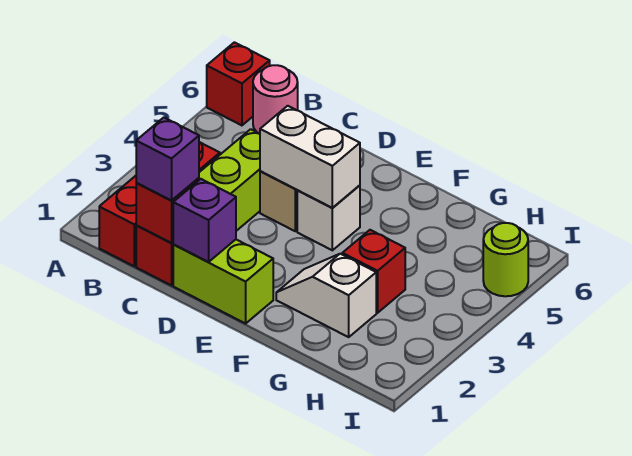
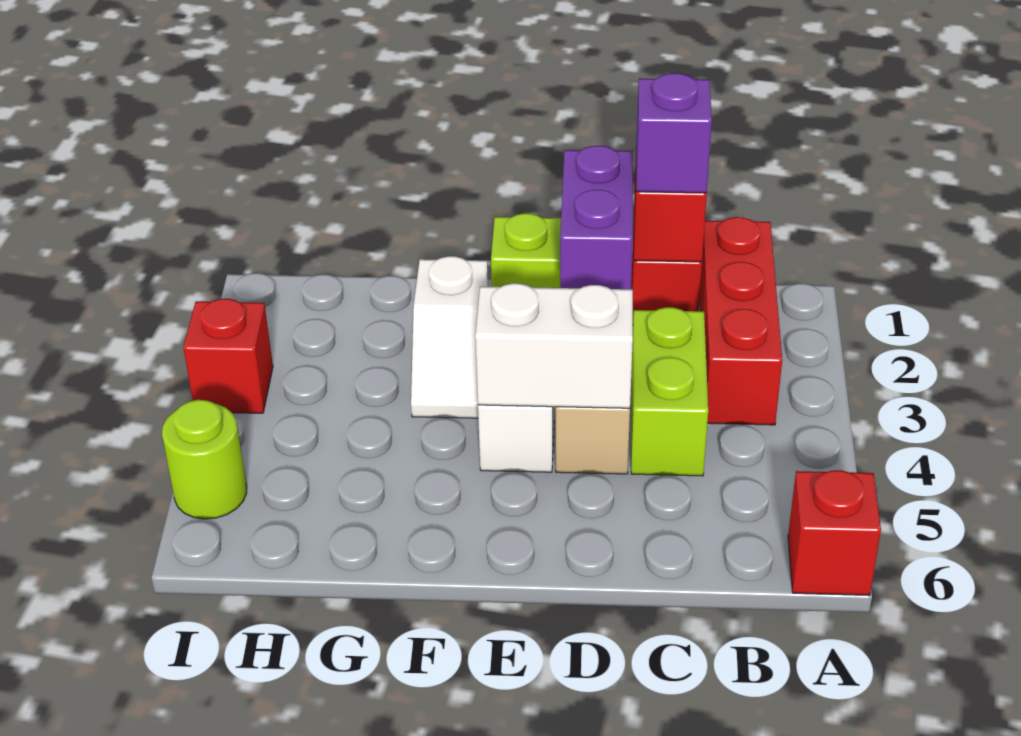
pink 1x1 round brick [253,65,298,134] -> none
purple 1x1 brick [173,179,236,262] -> purple 1x2 brick [560,146,633,289]
white 1x2 slope [276,254,376,337] -> white 1x2 slope turned to [411,256,488,418]
red 1x1 brick [342,230,405,313] -> red 1x1 brick moved to [183,299,273,413]

